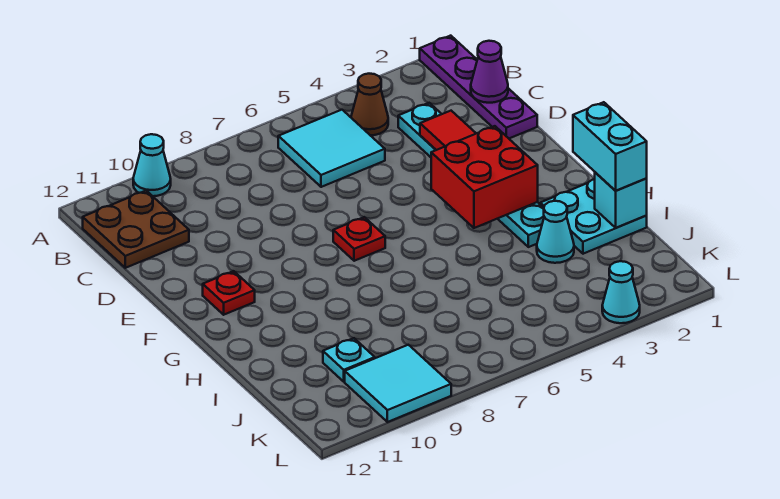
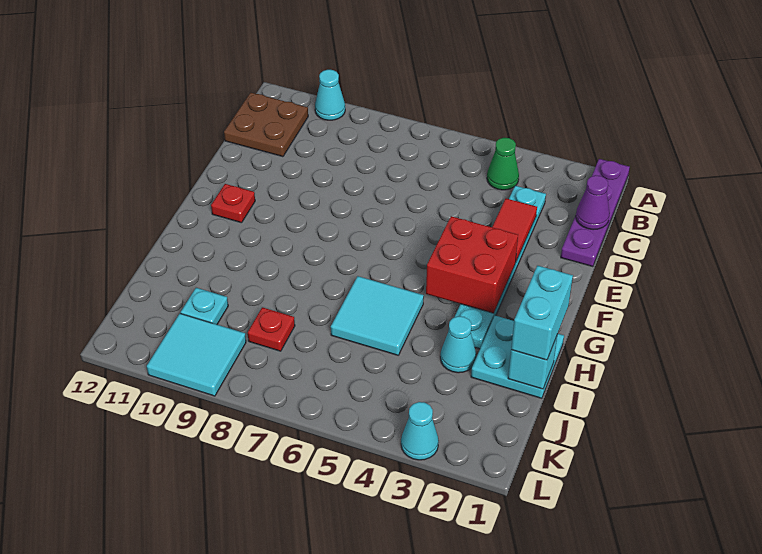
brown 1x1 cone [351,74,388,135] -> green 1x1 cone [487,138,519,190]
cyan 2x2 tile [278,110,385,187] -> cyan 2x2 tile moved to [331,276,424,355]
red 1x1 plate [333,217,385,261] -> red 1x1 plate moved to [248,307,295,351]

